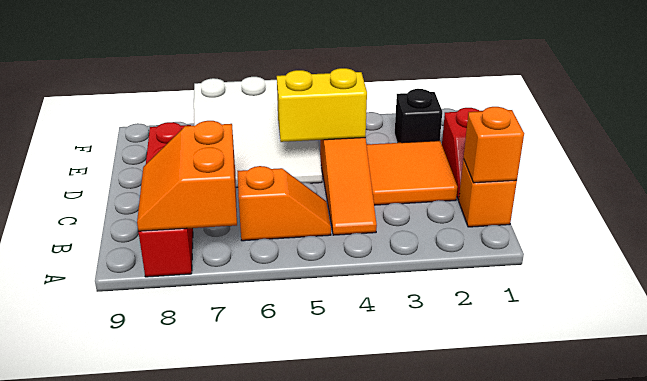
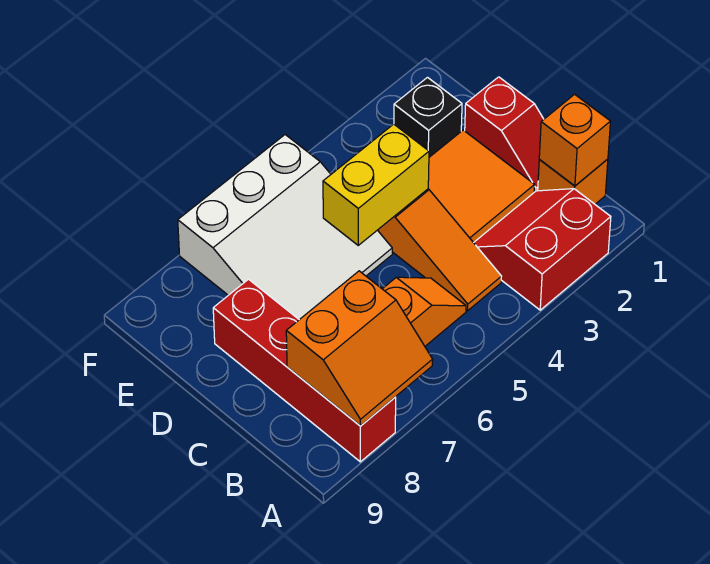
none -> red 2x2 slope [474,189,611,310]
orange 2x2 slope [137,121,237,231] -> orange 2x2 slope turned to [286,271,433,426]

